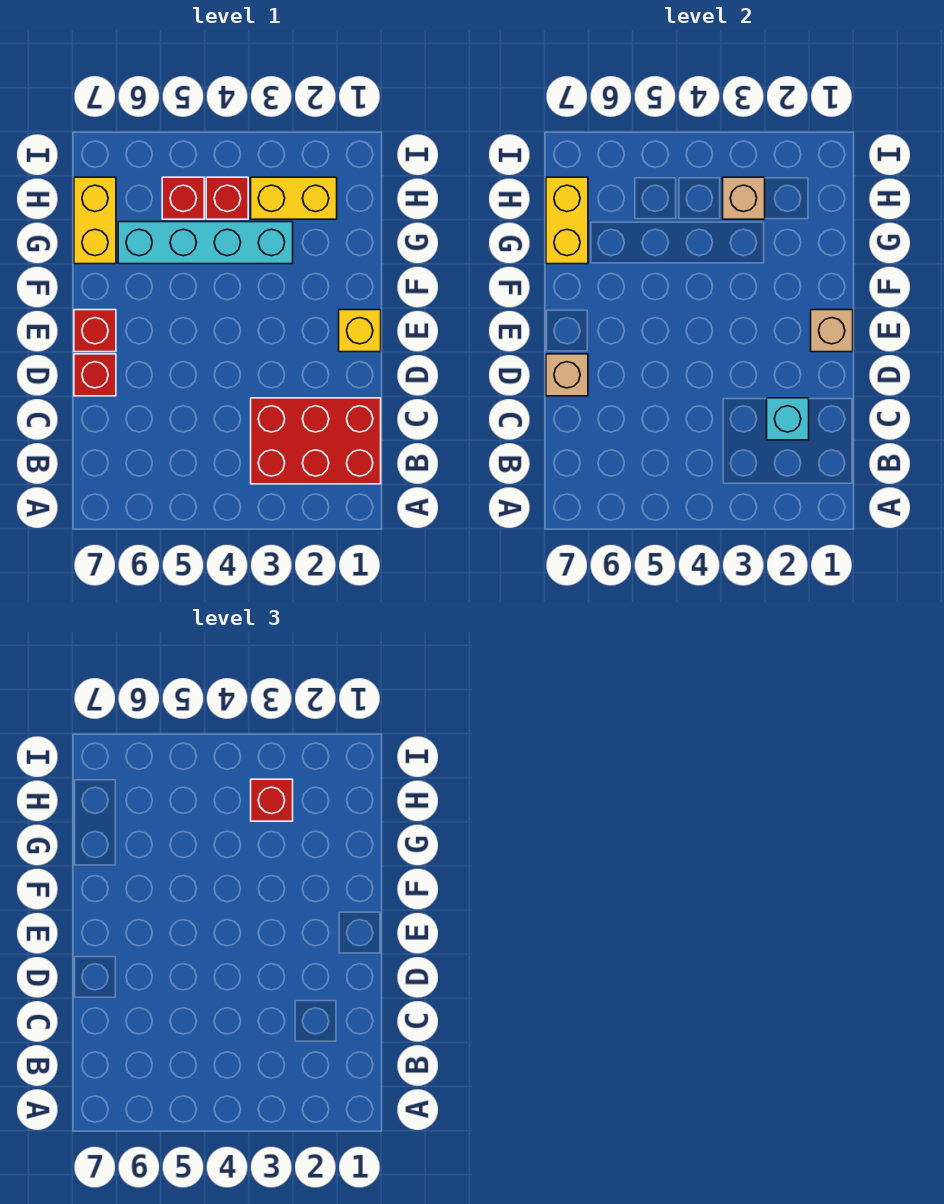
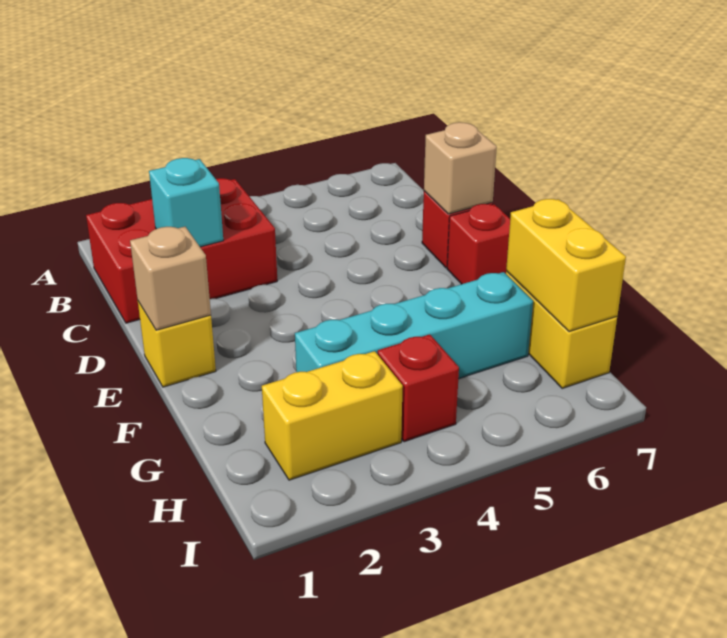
tan 1x1 brick [723,177,765,219] -> none
red 1x1 brick [251,779,293,821] -> none
red 1x1 brick [162,177,204,219] -> none

